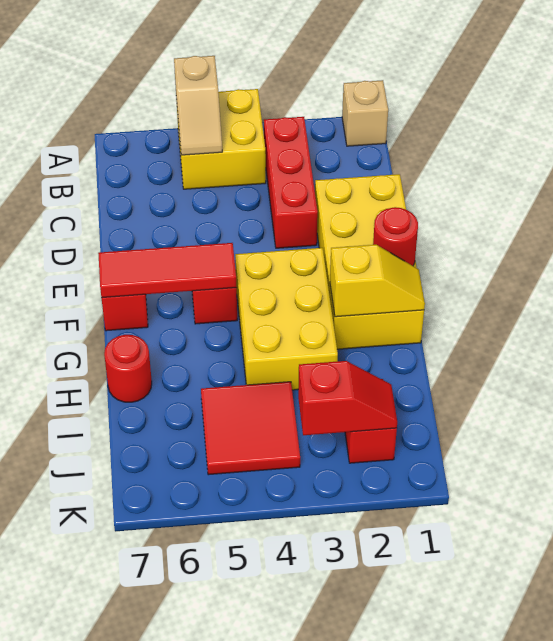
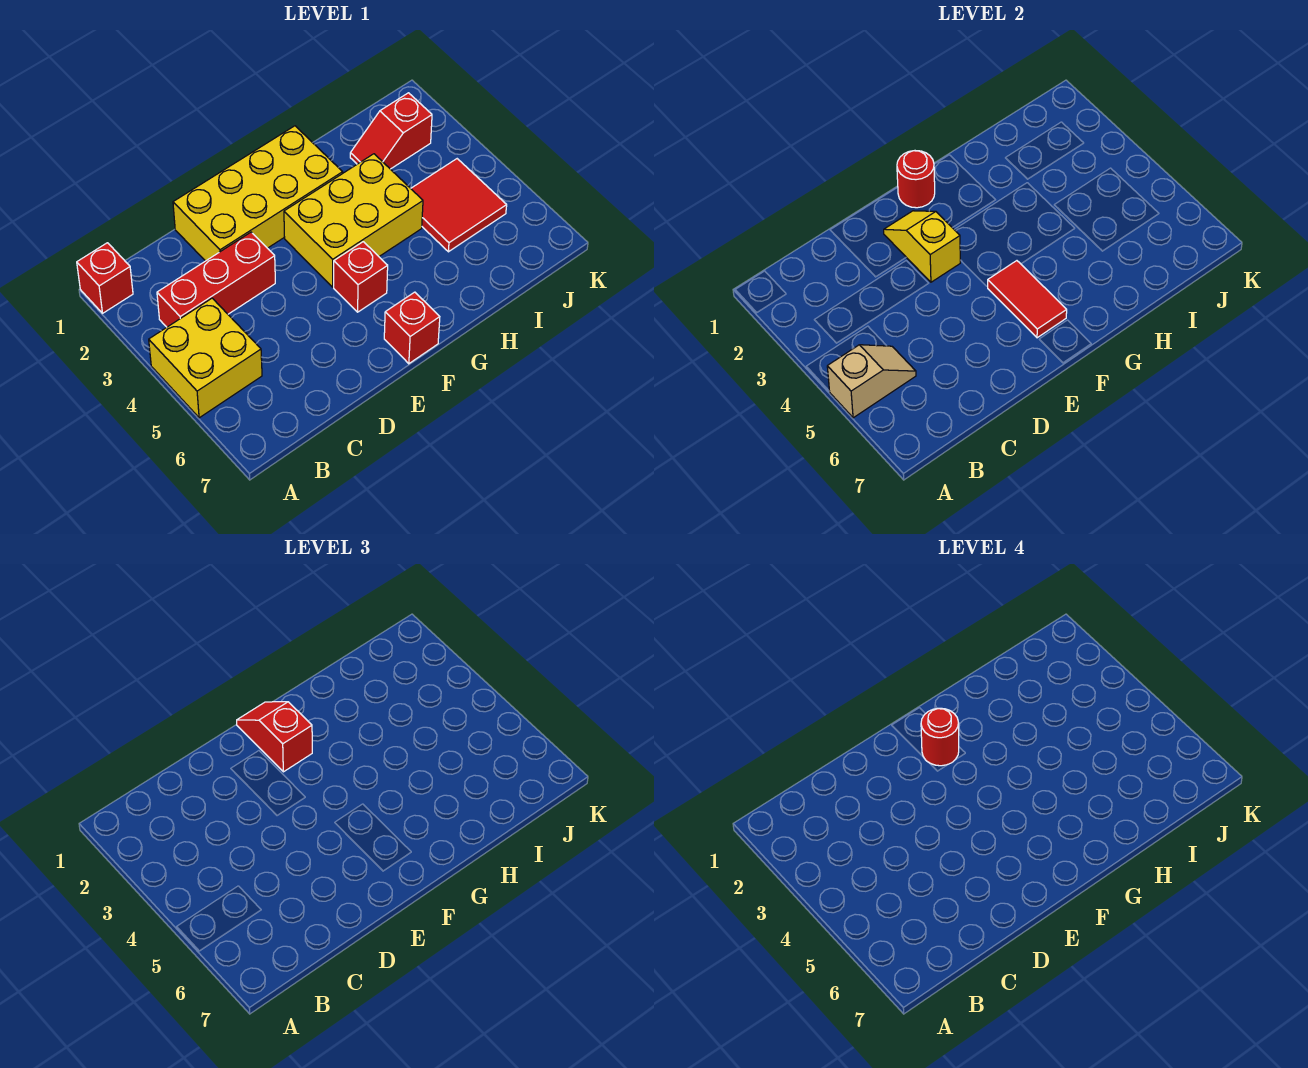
tan 1x1 brick [342,80,388,146] -> red 1x1 brick [77,243,133,313]
red 1x3 tile [98,243,237,298] -> red 1x2 tile [988,261,1067,338]
yellow 1x2 slope [330,245,425,317] -> yellow 1x2 slope moved to [884,211,960,282]
red 1x1 round brick [104,335,152,402] -> red 1x1 round brick moved to [921,708,959,766]
red 1x2 slope [298,361,397,435] -> red 1x2 slope moved to [237,702,312,772]

